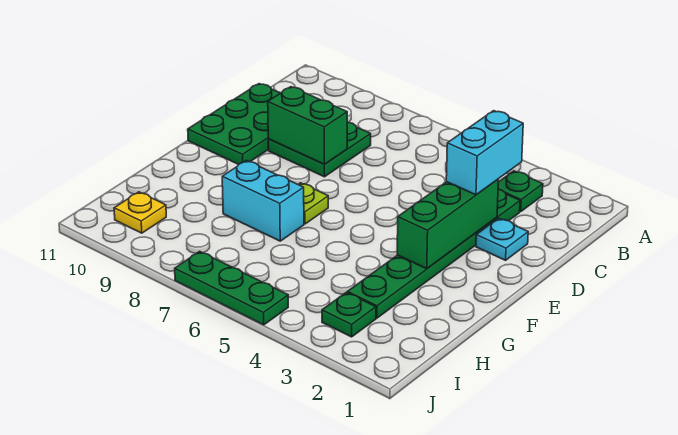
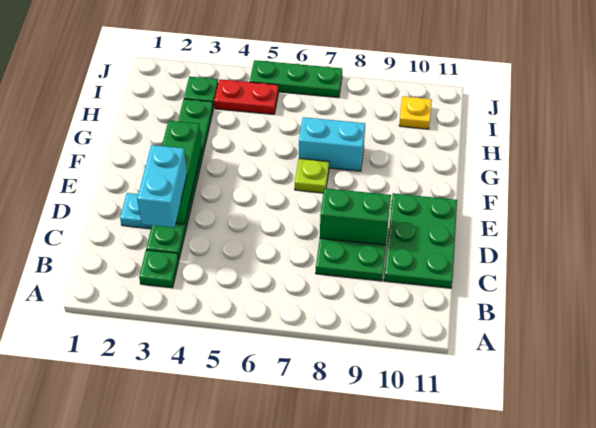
none -> red 1x2 plate [214,79,279,114]

